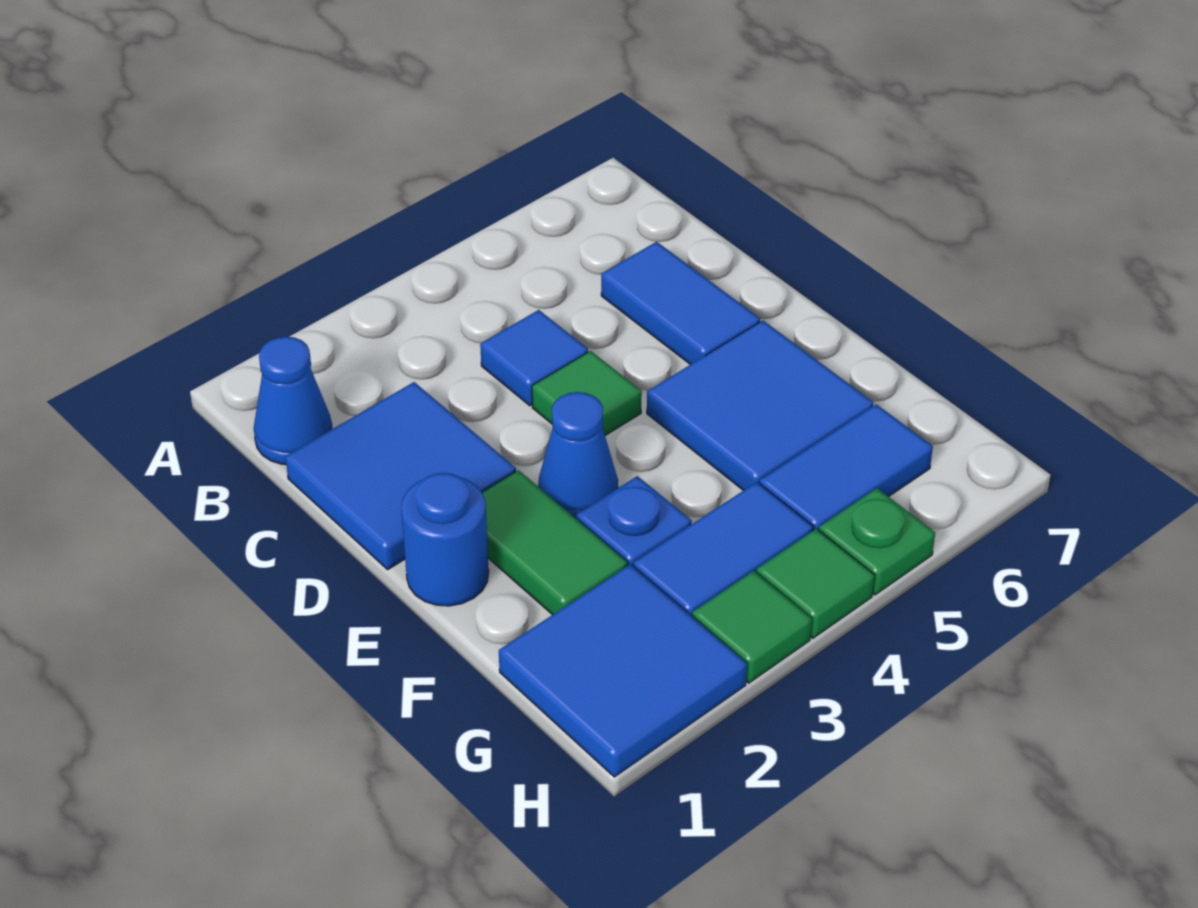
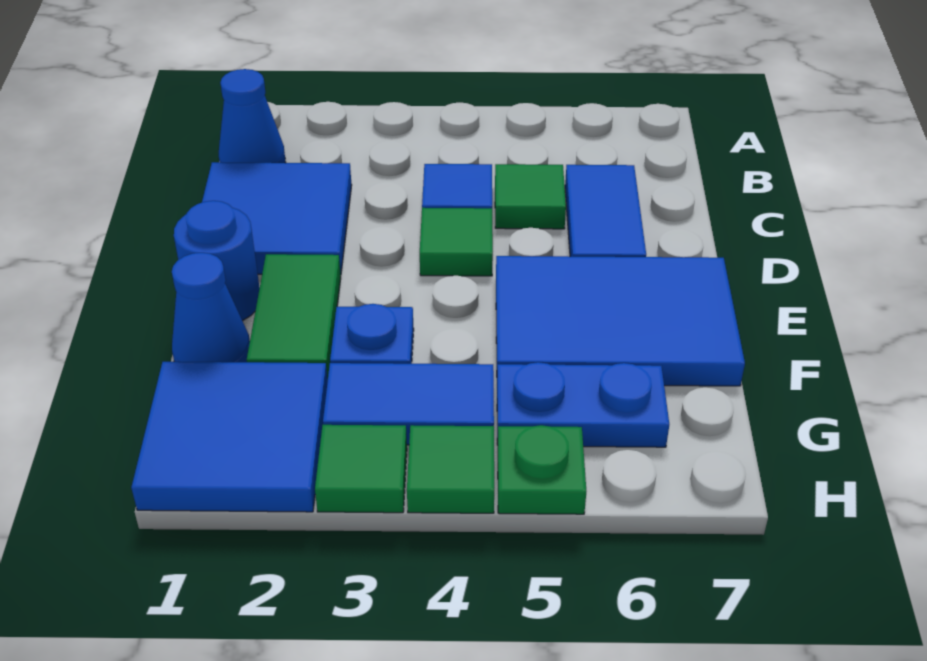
none -> green 1x1 tile [495,164,566,229]
blue 1x1 cone [538,392,618,518] -> blue 1x1 cone moved to [172,253,250,362]
blue 2x2 tile [647,320,873,491] -> blue 2x3 tile [496,256,745,386]
blue 1x2 tile [760,404,933,530] -> blue 1x2 plate [497,362,669,447]

